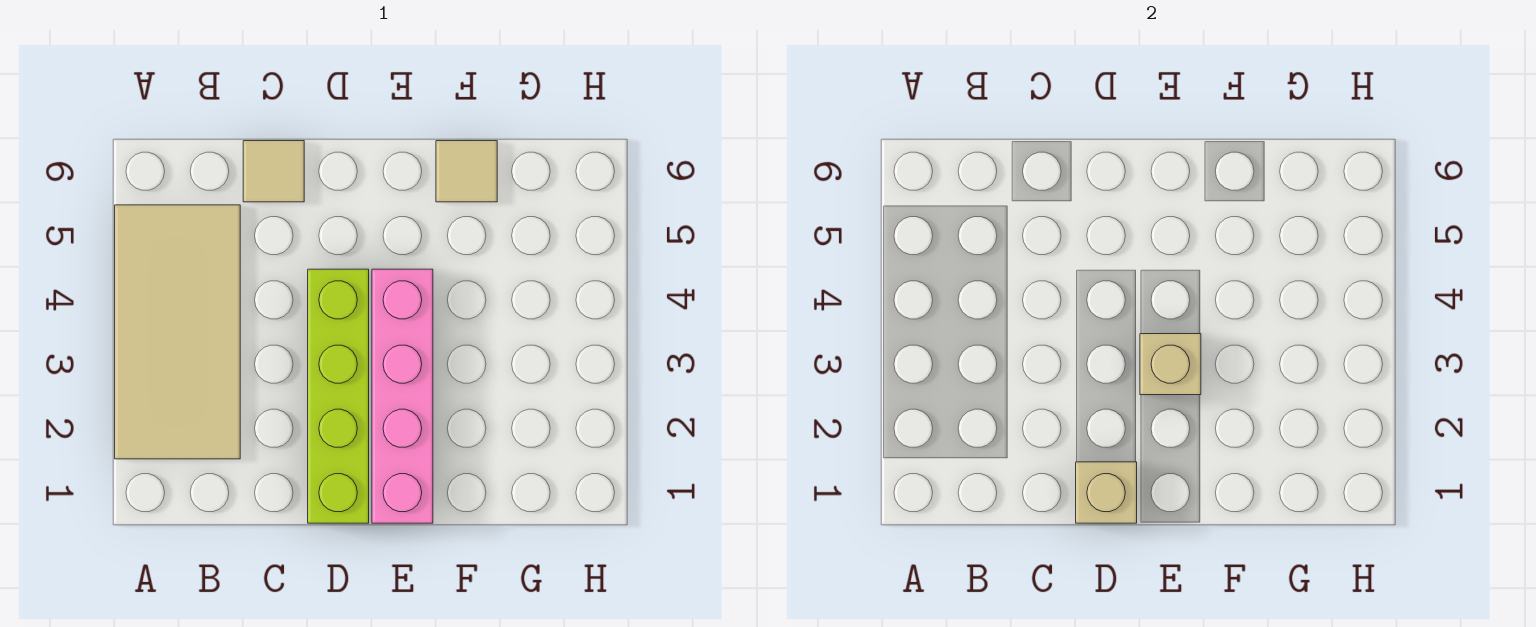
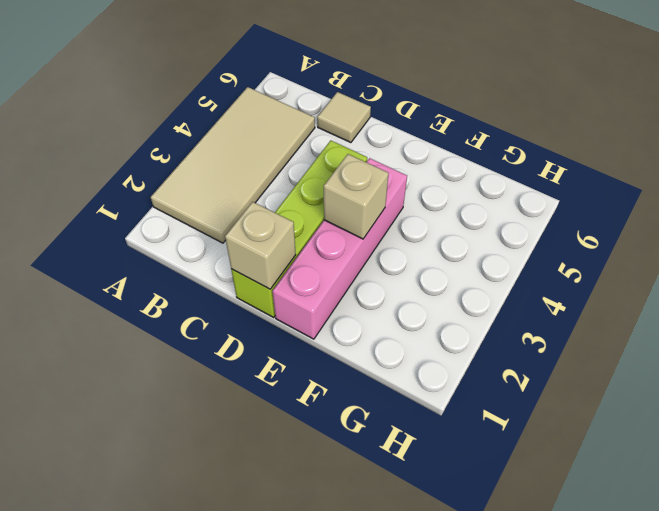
tan 1x1 tile [436,141,497,202] -> none

